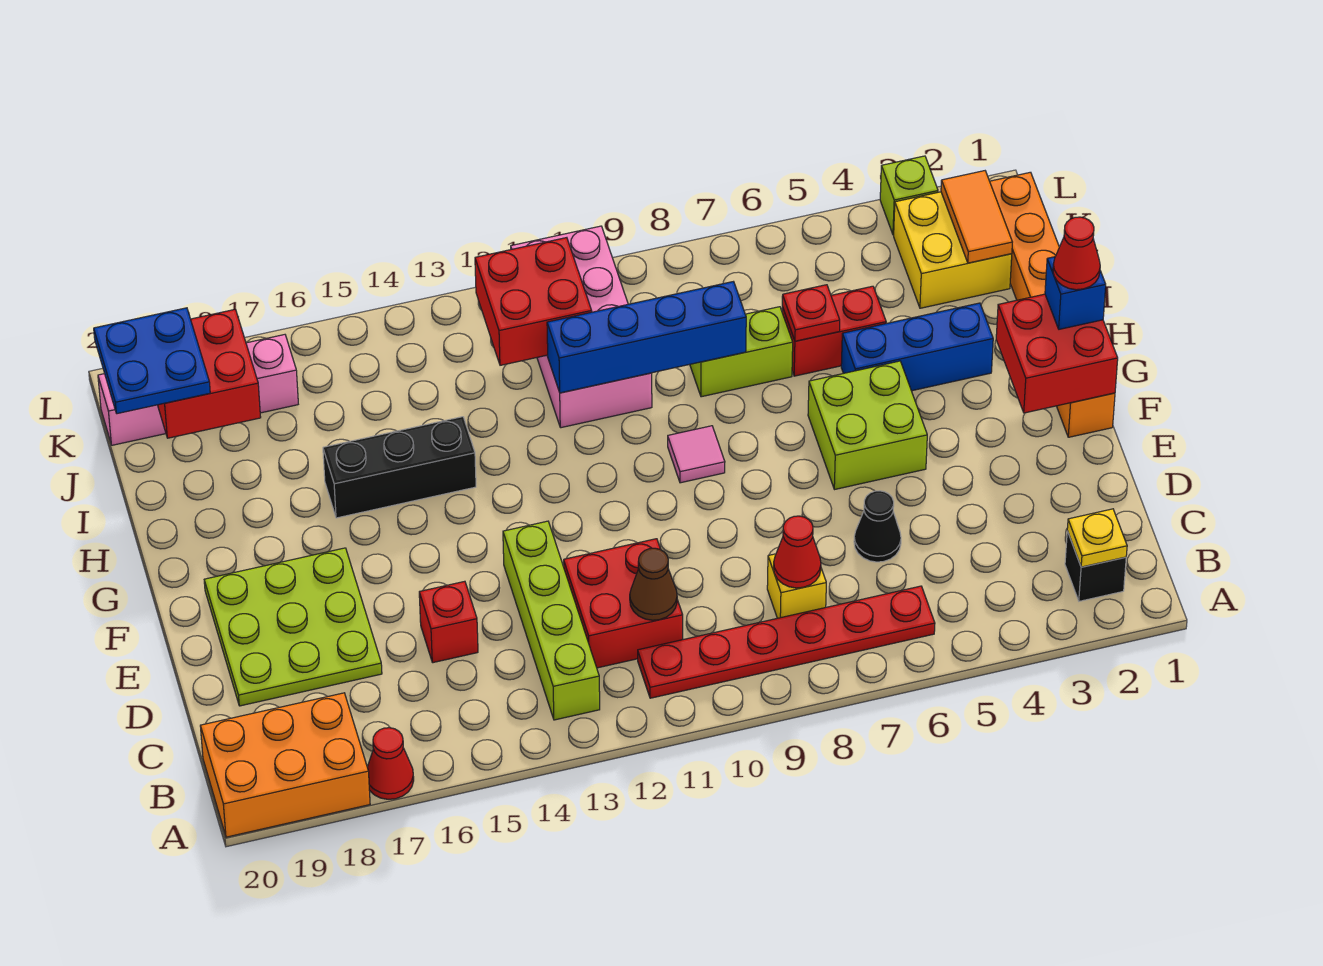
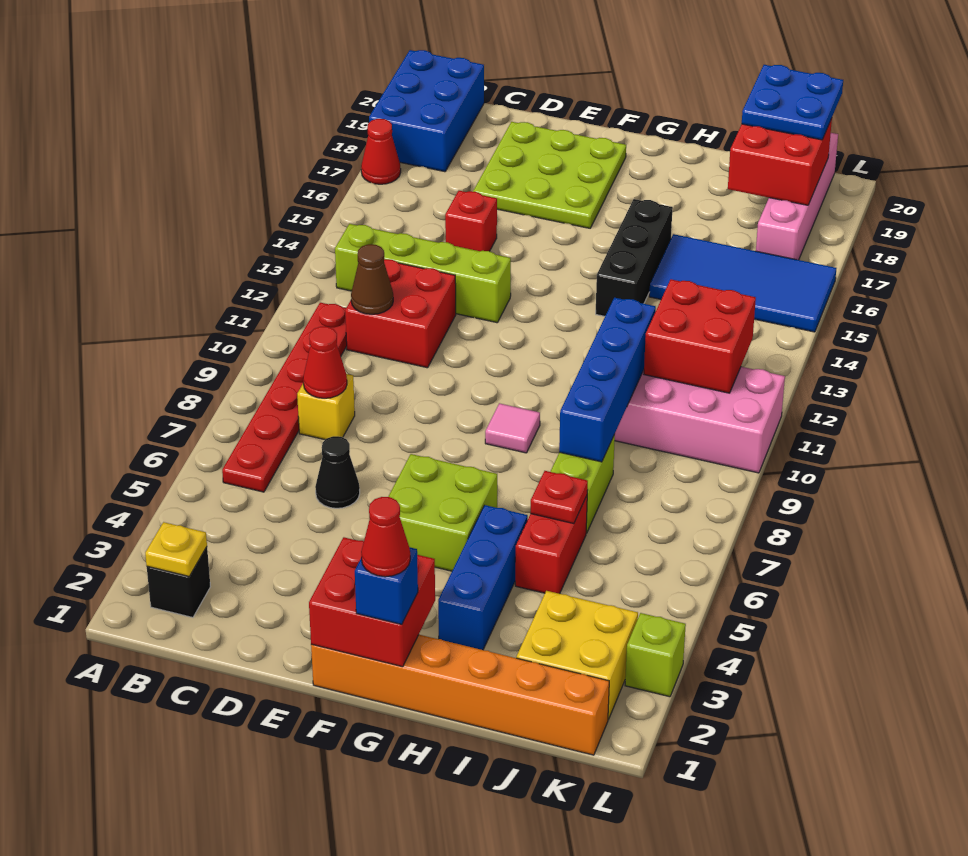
orange 2x3 brick [200,693,370,837] -> blue 2x3 brick [369,50,484,172]
none -> blue 2x4 tile [649,234,836,332]
orange 1x2 tile [941,171,1012,263] -> none

